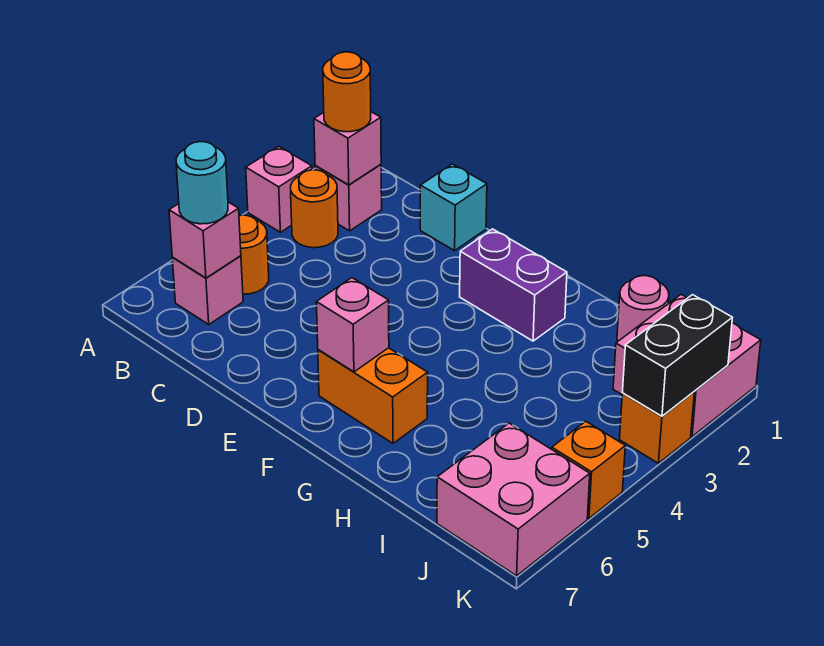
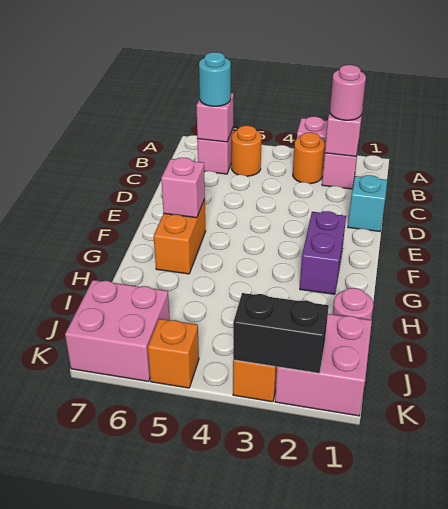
orange 1x1 round brick [323,52,371,132] -> pink 1x1 round brick [330,65,366,120]

